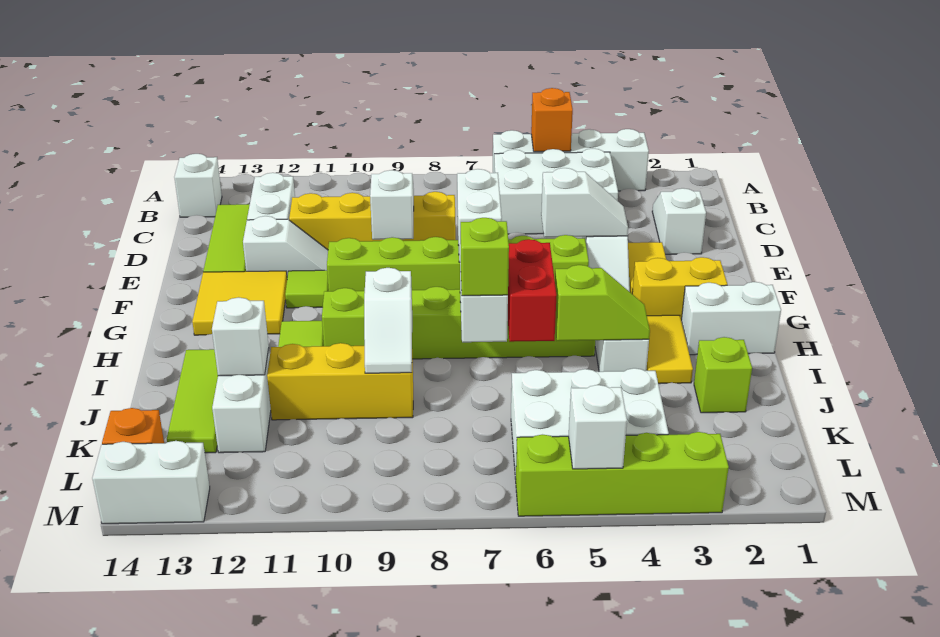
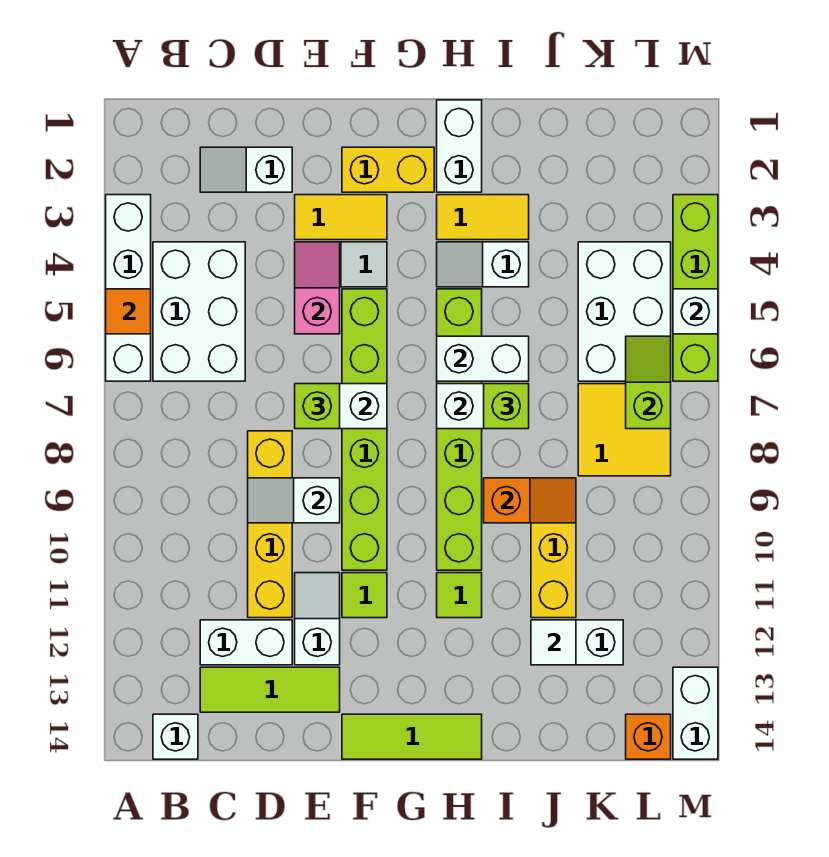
orange 1x1 brick [531,88,573,152] -> orange 1x1 tile [106,289,151,334]
white 1x2 slope [541,168,628,237] -> pink 1x2 slope [295,242,340,334]
yellow 2x2 tile [192,271,287,335] -> yellow 2x2 tile moved to [578,384,671,476]
yellow 1x2 brick [632,257,727,320] -> yellow 1x2 brick turned to [342,147,434,192]
red 1x2 brick [508,239,557,342] -> white 1x2 brick [437,336,529,381]
lime 1x2 slope [555,265,650,341] -> lime 1x2 slope moved to [626,336,671,429]
white 1x2 slope [364,268,412,373] -> orange 1x2 slope [484,478,576,523]
lime 1x3 tile [167,349,218,453] -> lime 1x3 tile moved to [342,714,482,759]
lime 1x1 brick [694,337,752,413] -> lime 1x1 brick moved to [295,384,340,429]
white 1x1 brick [212,297,269,376] -> white 1x1 tile [531,620,576,665]

